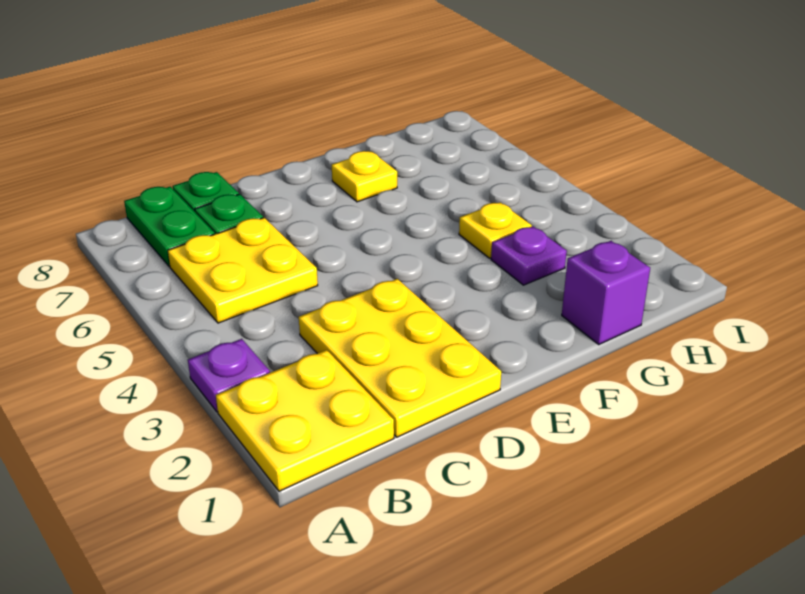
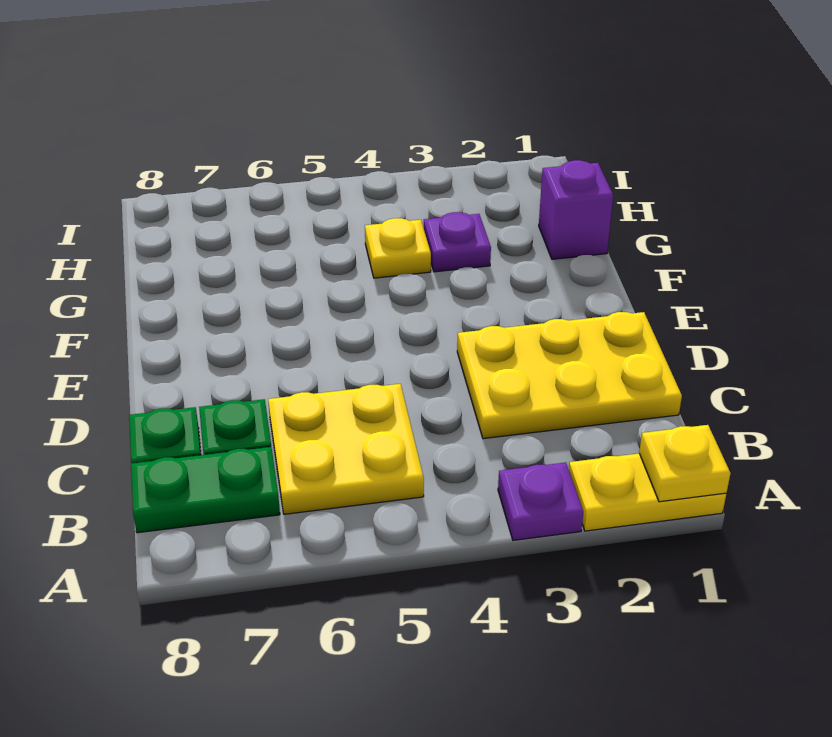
yellow 2x2 plate [216,350,394,491] -> yellow 1x2 plate [569,453,726,531]
yellow 1x1 plate [332,151,397,202] -> yellow 1x1 plate moved to [639,425,731,502]

